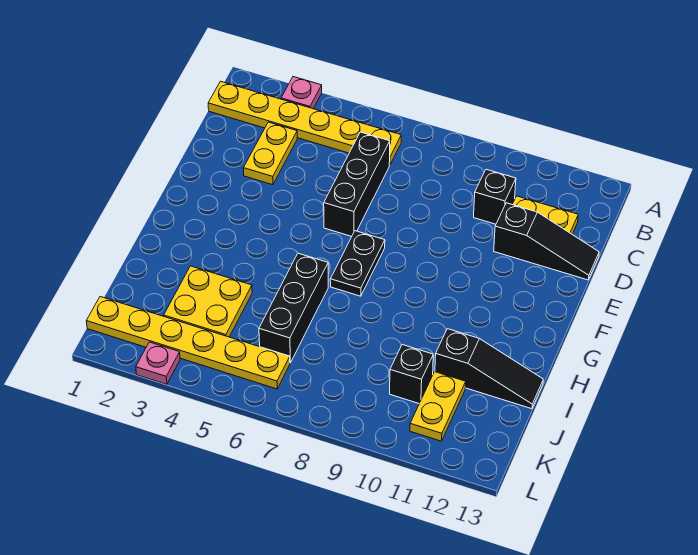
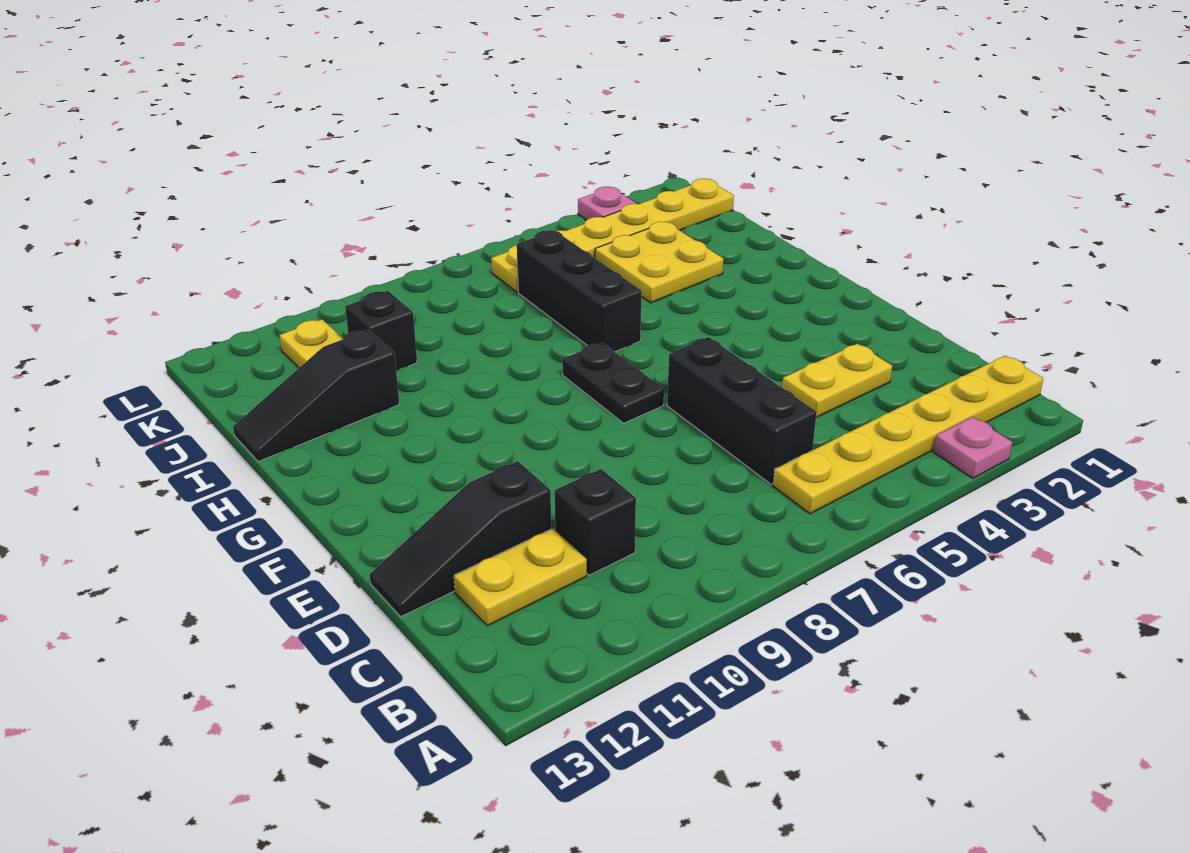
yellow 1x2 plate [243,122,297,185] -> yellow 1x2 plate turned to [782,344,892,418]

